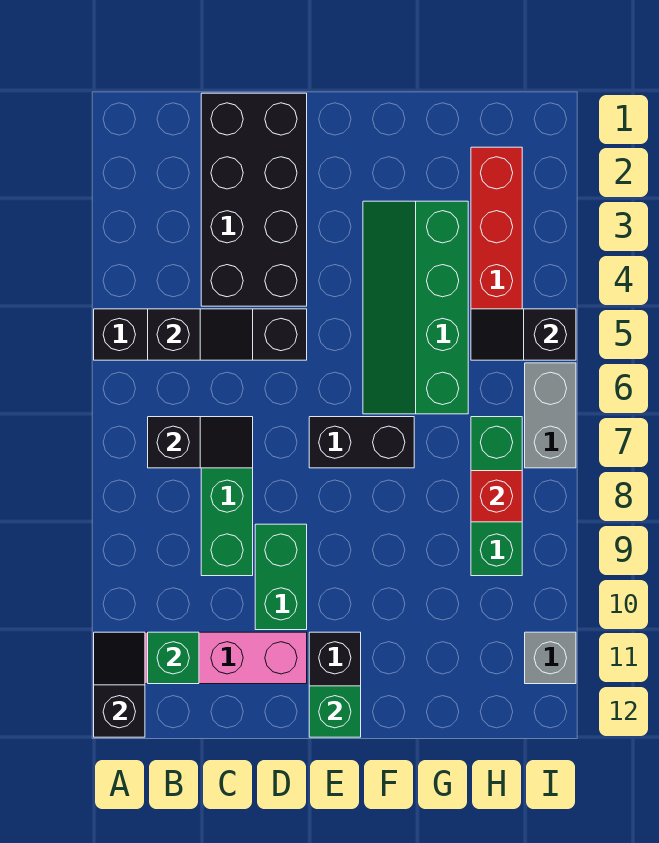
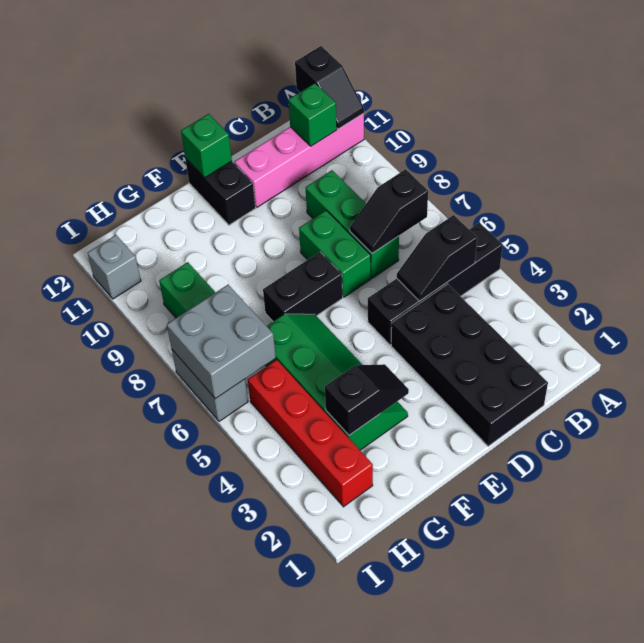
green 1x2 brick [255,524,307,630] -> green 1x2 brick moved to [299,210,371,297]
black 1x2 slope [471,309,576,360] -> black 1x2 slope moved to [325,364,409,435]
none -> grey 2x2 brick [167,285,276,399]
red 1x1 brick [471,471,522,522] -> none

